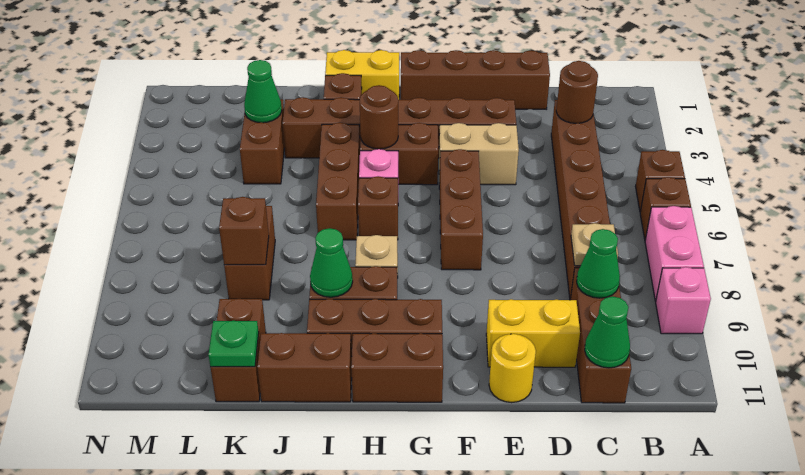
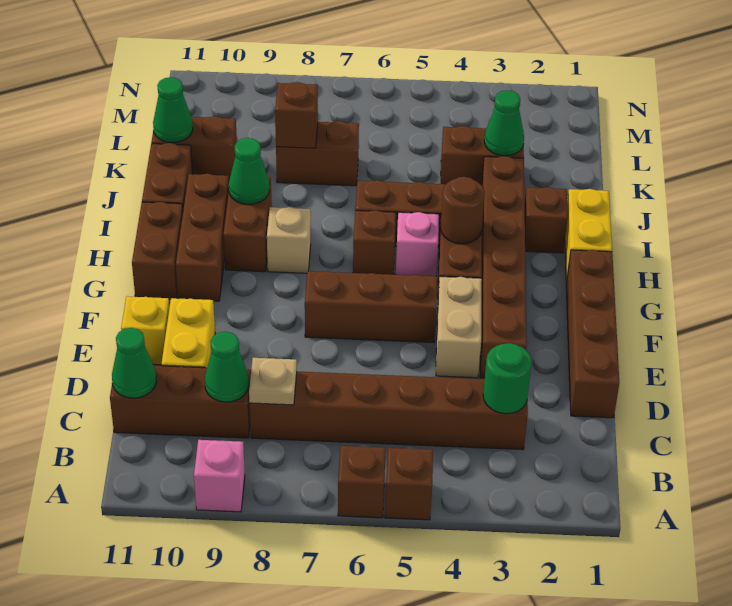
pink 1x2 brick [645,206,704,301] -> none
brown 1x1 round brick [556,61,598,123] -> green 1x1 round brick [483,343,531,414]
yellow 1x1 round brick [489,334,536,403] -> yellow 1x1 brick [121,296,169,365]
green 1x1 plate [209,321,259,367] -> green 1x1 cone [153,77,193,143]

